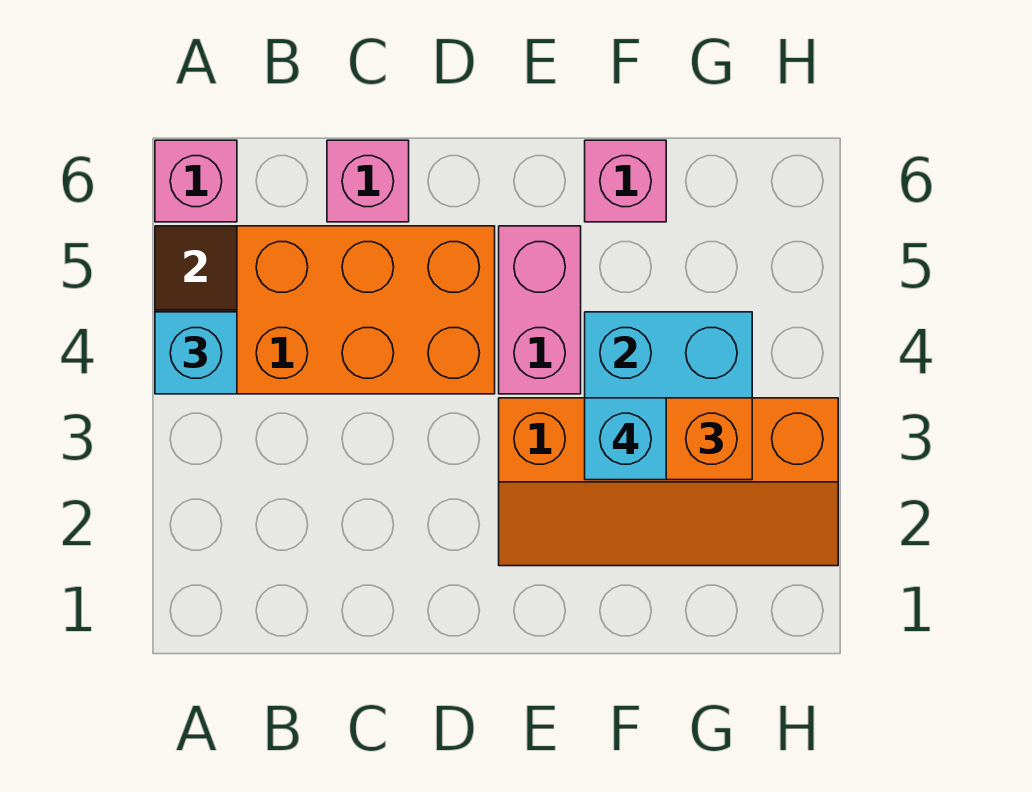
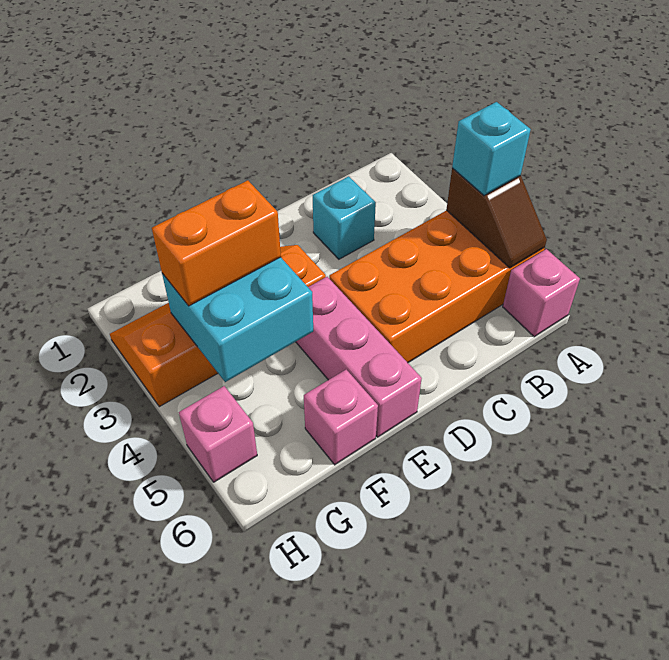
pink 1x1 brick [327,140,409,222] -> pink 1x1 brick moved to [179,386,257,482]
pink 1x2 brick [499,226,581,394] -> pink 1x3 brick [296,277,422,437]
cyan 1x1 brick [585,398,666,480] -> cyan 1x1 brick moved to [313,176,376,259]

